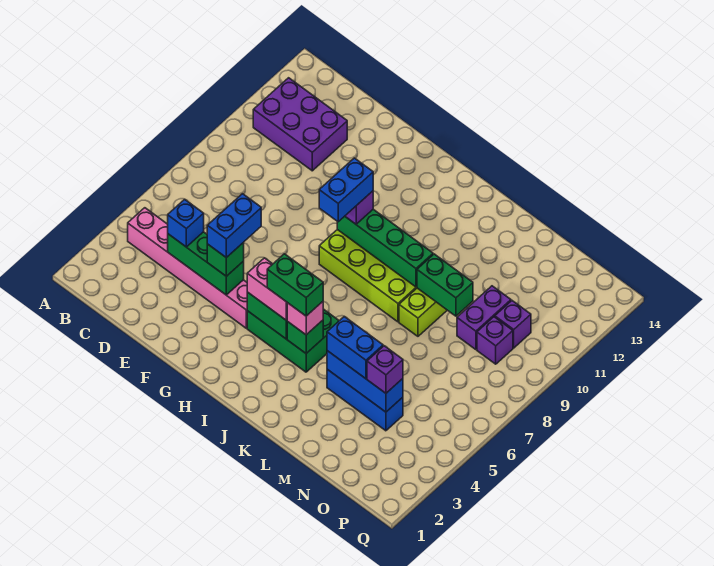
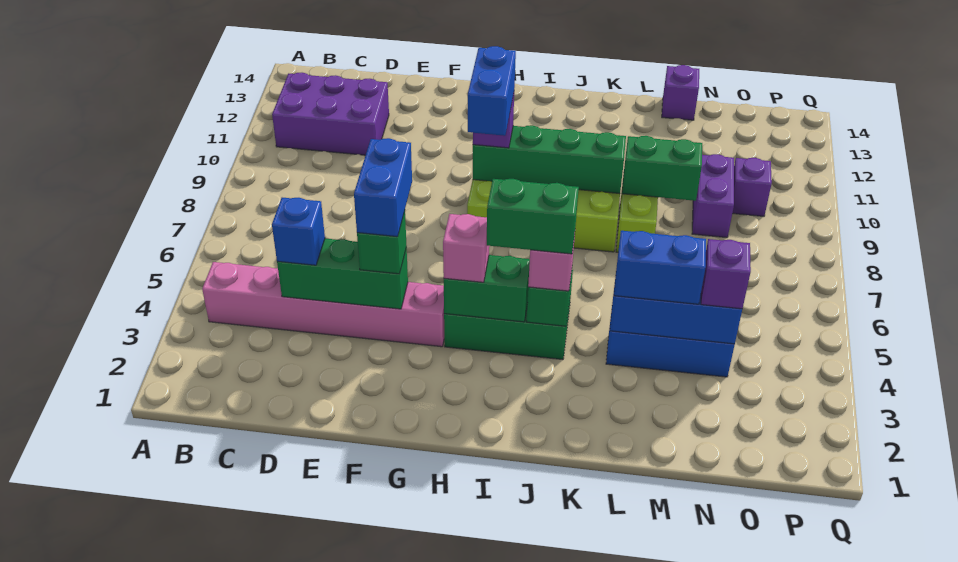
pink 1x2 brick [247,258,287,320] -> pink 1x1 brick [443,214,489,282]
purple 1x1 brick [477,317,513,364] -> purple 1x1 brick moved to [662,65,699,120]

